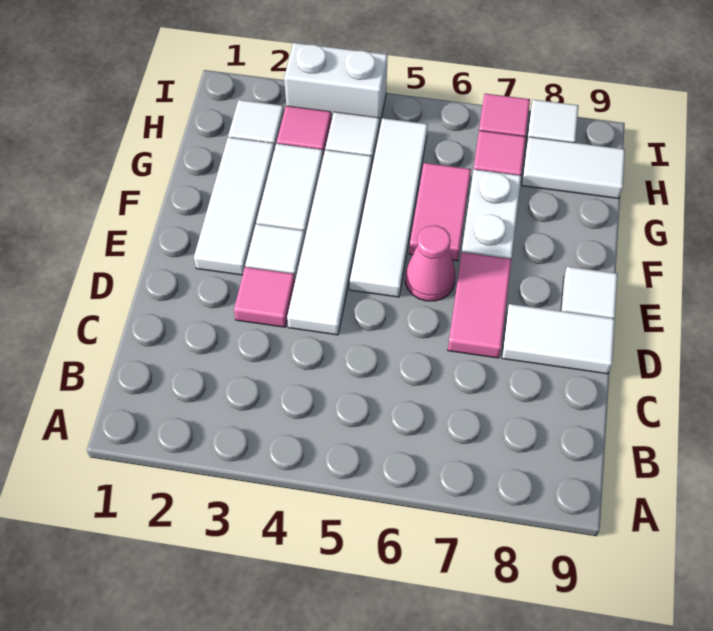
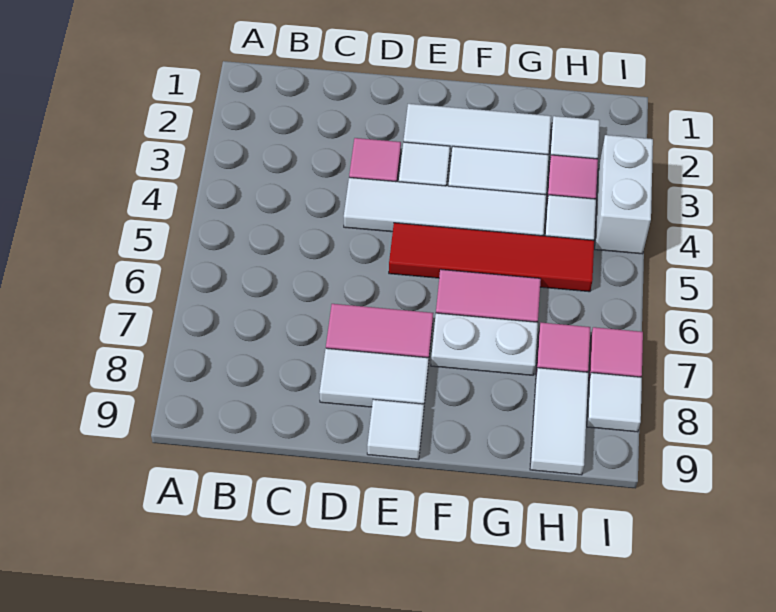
white 1x2 tile [502,304,615,374] -> white 1x2 tile turned to [319,348,429,407]
white 1x4 tile [350,118,428,297] -> red 1x4 tile [389,223,594,292]
pink 1x1 cone [405,225,455,301] -> none

